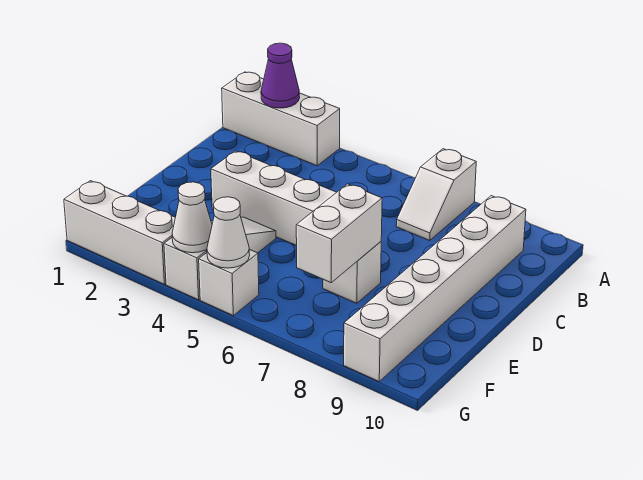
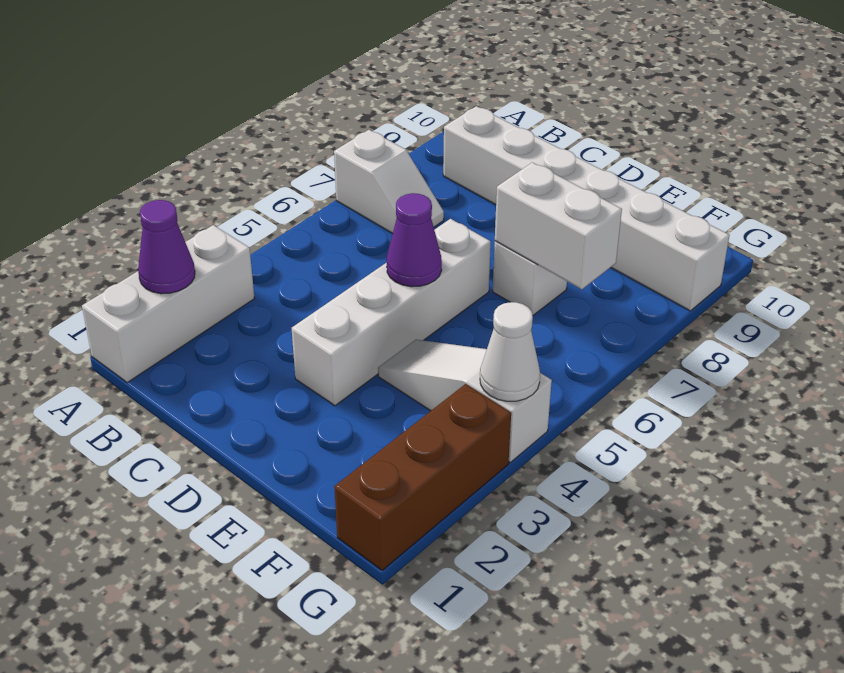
none -> purple 1x1 cone [387,193,442,287]
white 1x3 brick [64,181,175,284] -> brown 1x3 brick [334,384,511,570]
white 1x1 brick [199,249,259,315] -> none
white 1x1 cone [207,197,250,268] -> none

